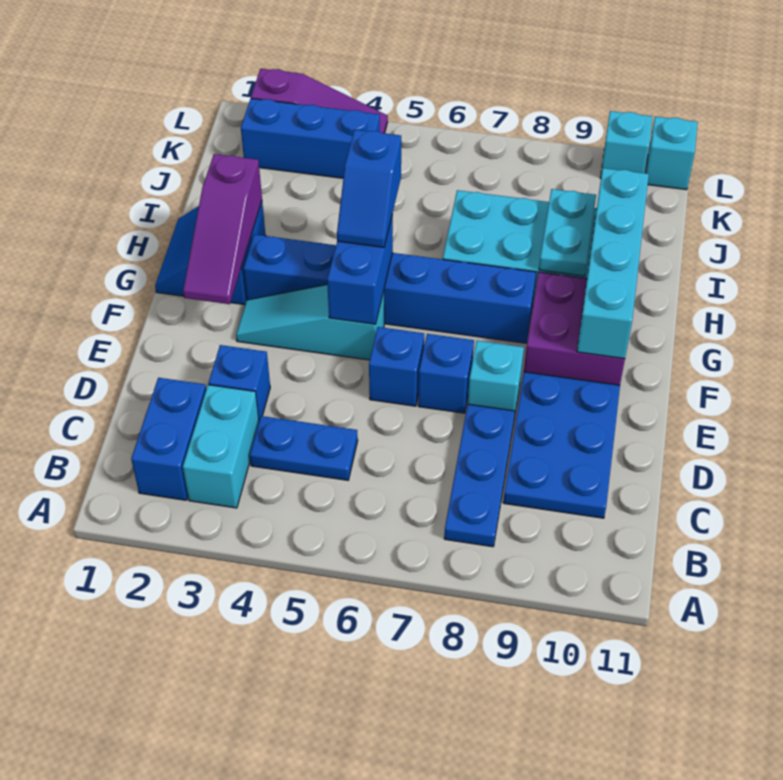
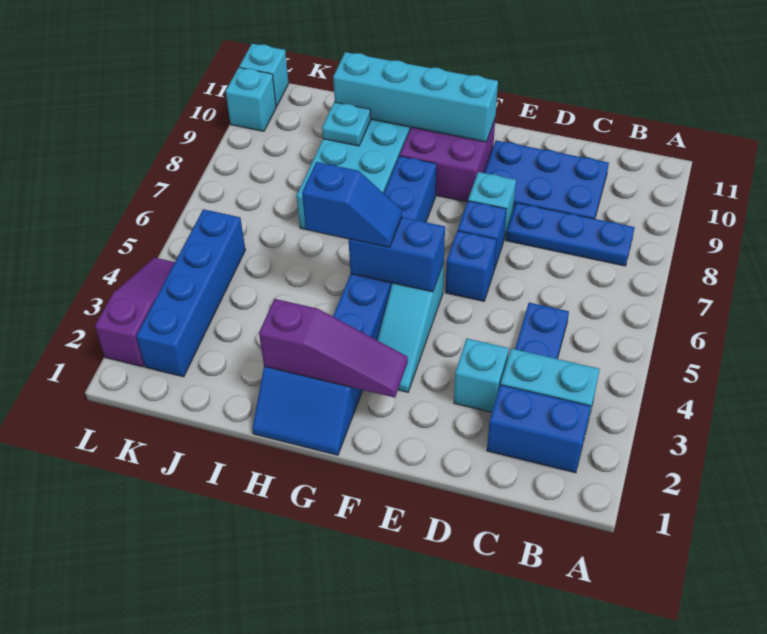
blue 1x1 brick [209,345,270,419] -> cyan 1x1 brick [454,338,509,412]
cyan 1x2 plate [539,189,596,276] -> cyan 1x1 plate [322,102,371,146]
blue 1x3 brick [241,98,380,178] -> blue 1x4 brick [136,209,245,377]

